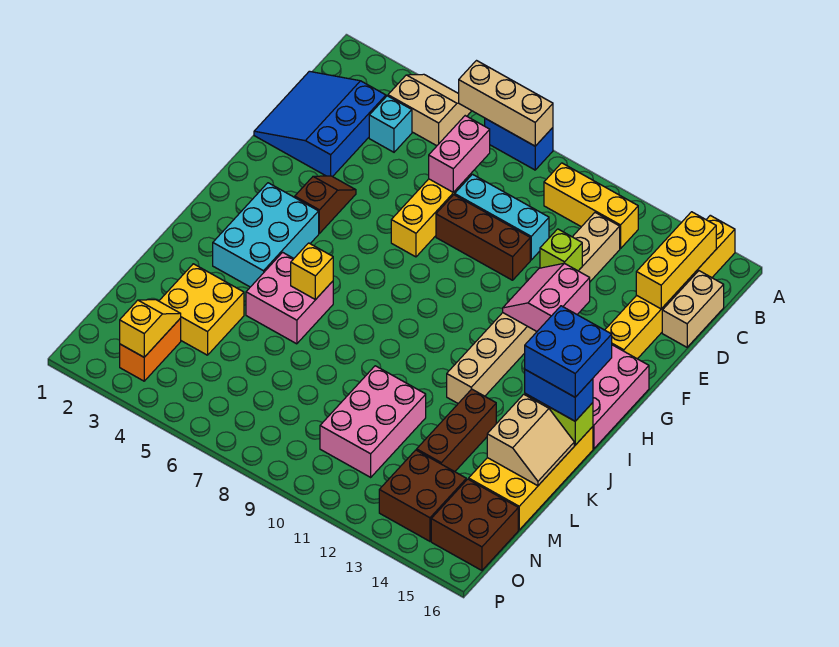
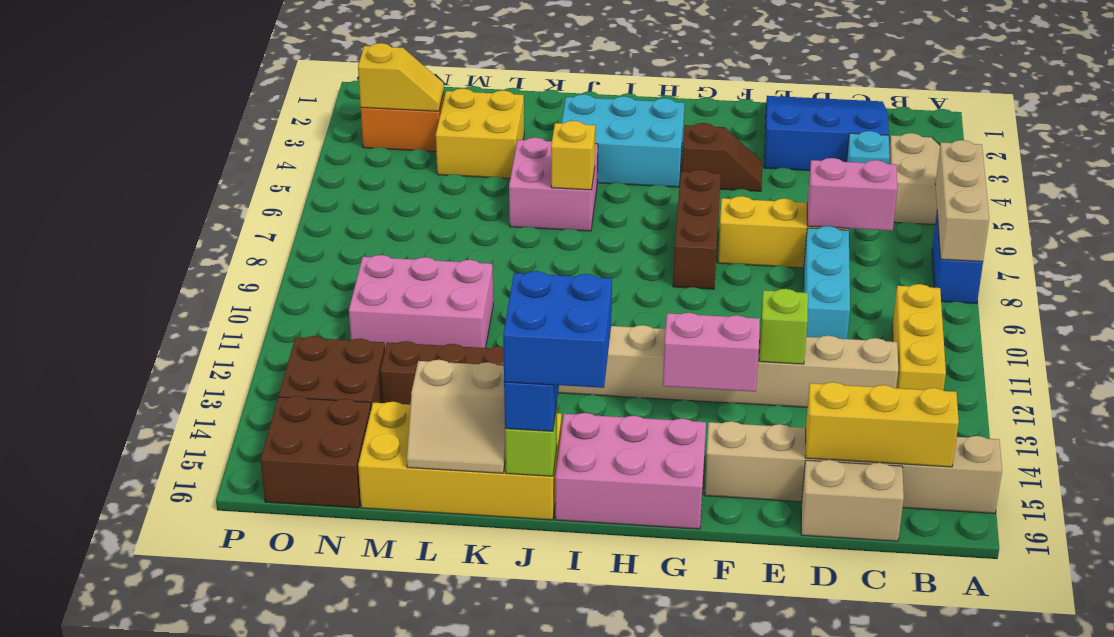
yellow 1x6 brick [605,215,735,359] -> tan 1x6 brick [704,421,1002,513]
brown 1x3 brick [436,195,530,280] -> brown 1x3 brick moved to [673,170,721,289]

